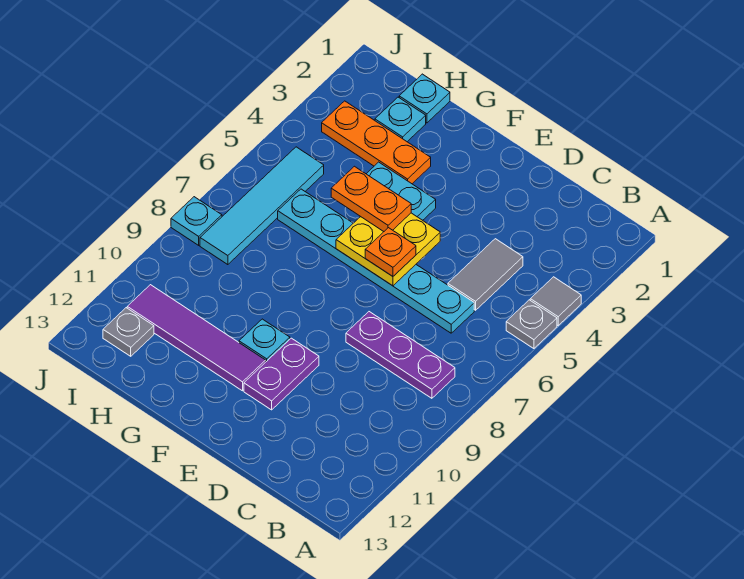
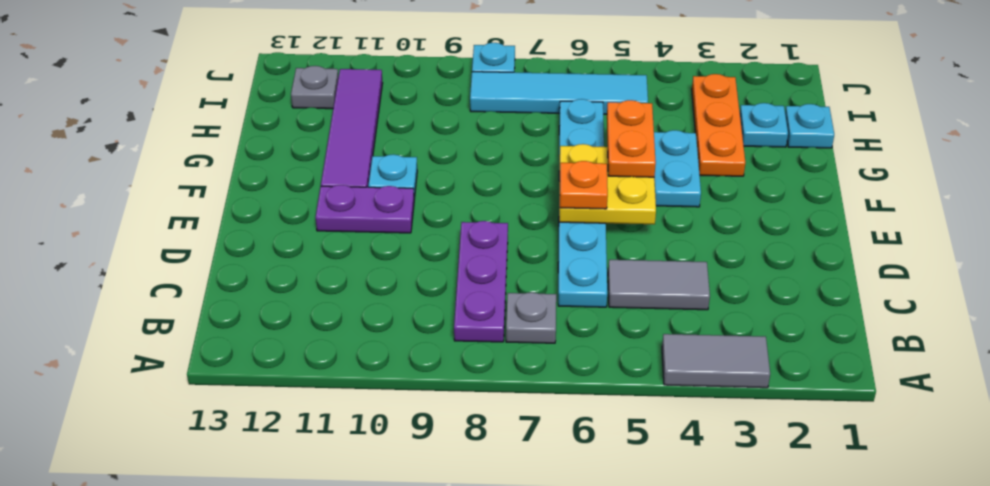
grey 1x1 tile [530,277,581,326] -> grey 1x2 tile [662,334,770,388]
grey 1x1 plate [506,300,557,349] -> grey 1x1 plate moved to [506,292,556,343]

